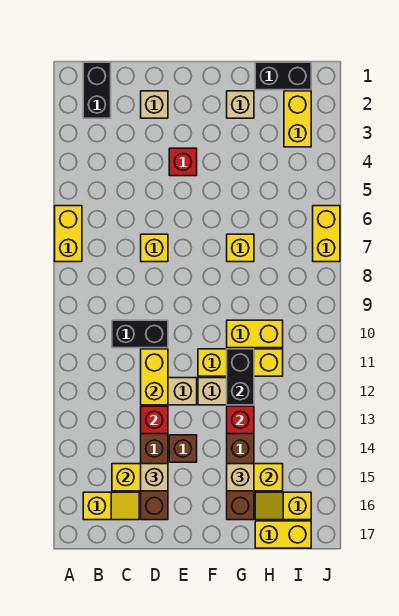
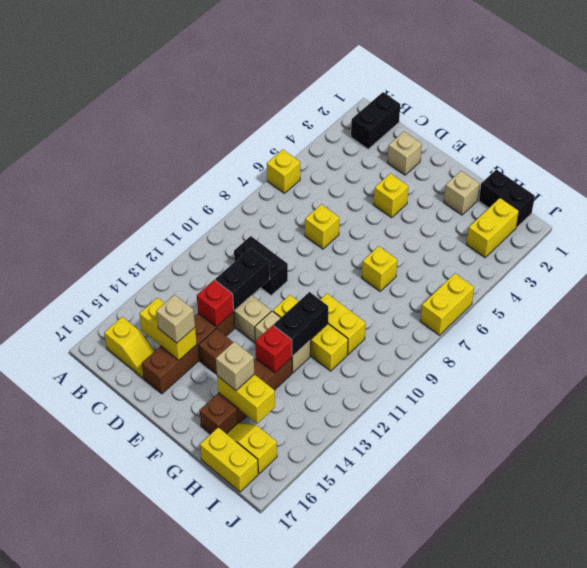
yellow 1x2 brick [55,206,82,262] -> yellow 1x1 brick [267,150,300,193]
yellow 1x2 brick [141,349,168,405] -> black 1x2 brick [215,248,270,311]
red 1x1 brick [169,148,197,176] -> yellow 1x1 brick [374,173,409,218]

